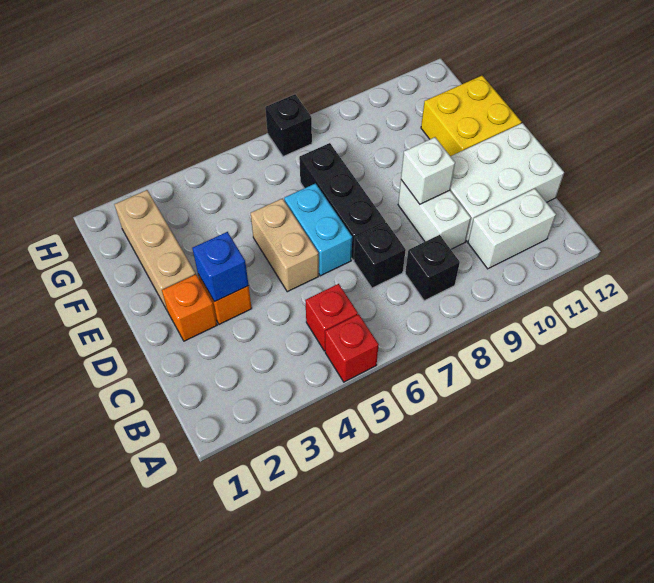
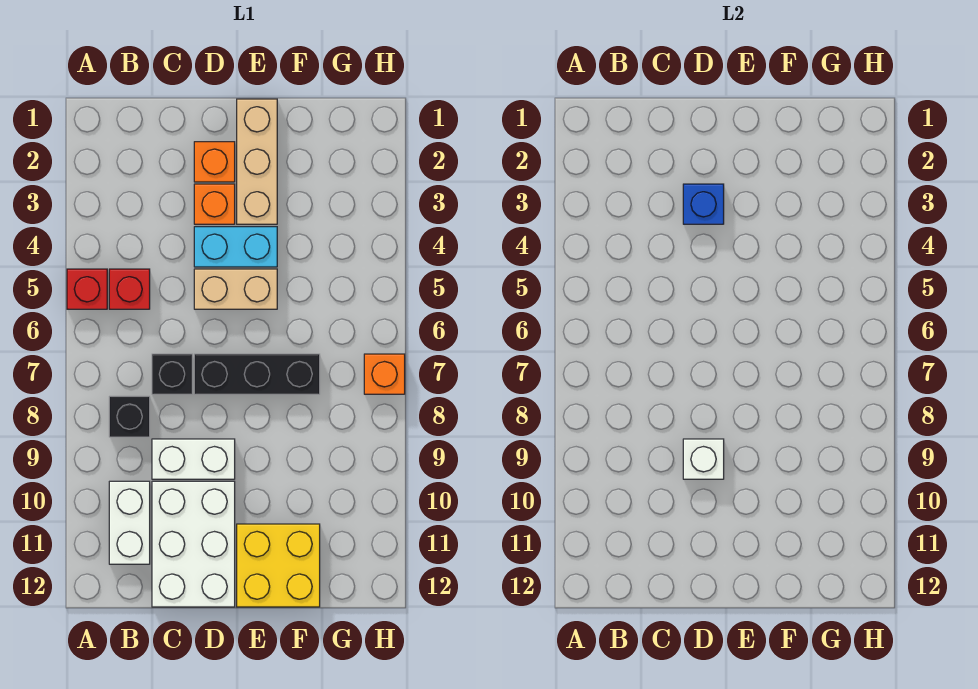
cyan 1x2 brick [284,183,352,276] -> cyan 1x2 brick moved to [194,227,277,267]
tan 1x3 brick [114,190,195,310] -> tan 1x3 brick turned to [237,99,277,224]
black 1x1 brick [265,94,312,156] -> orange 1x1 brick [364,354,405,394]

